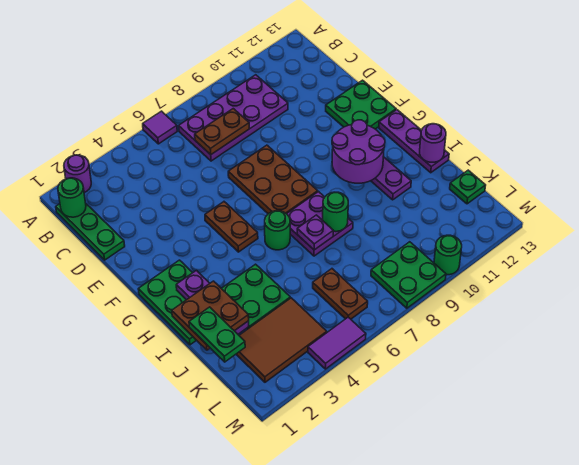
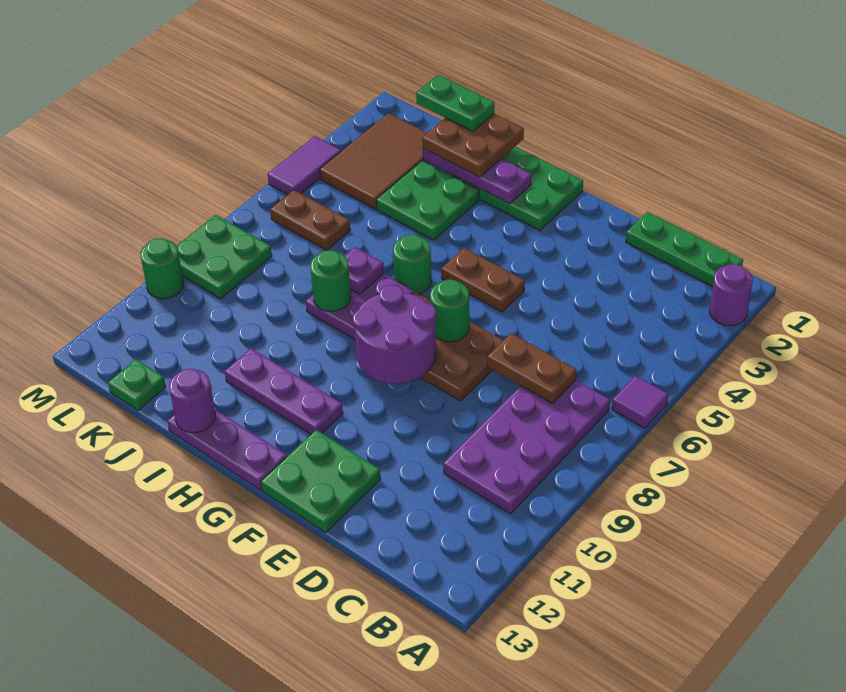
green 1x1 round brick [58,178,86,217] -> green 1x1 round brick moved to [430,279,469,342]
brown 1x2 plate [195,109,249,155] -> brown 1x2 plate turned to [487,333,576,403]
purple 2x2 round brick [332,120,385,183] -> purple 2x2 round brick moved to [353,285,436,384]

